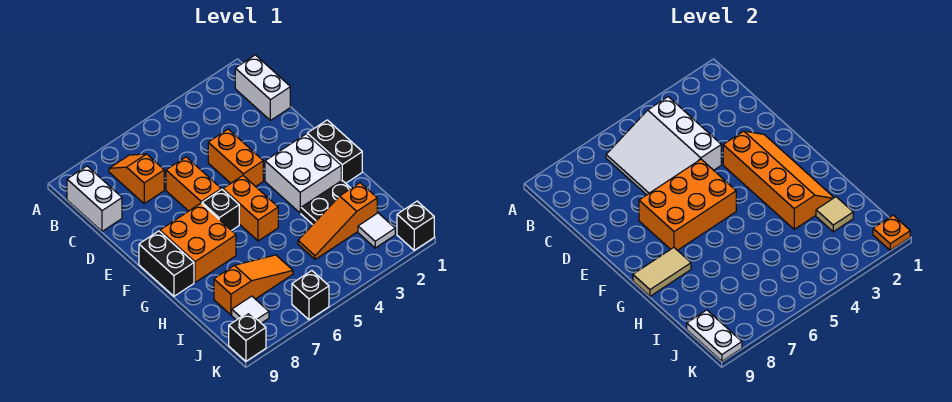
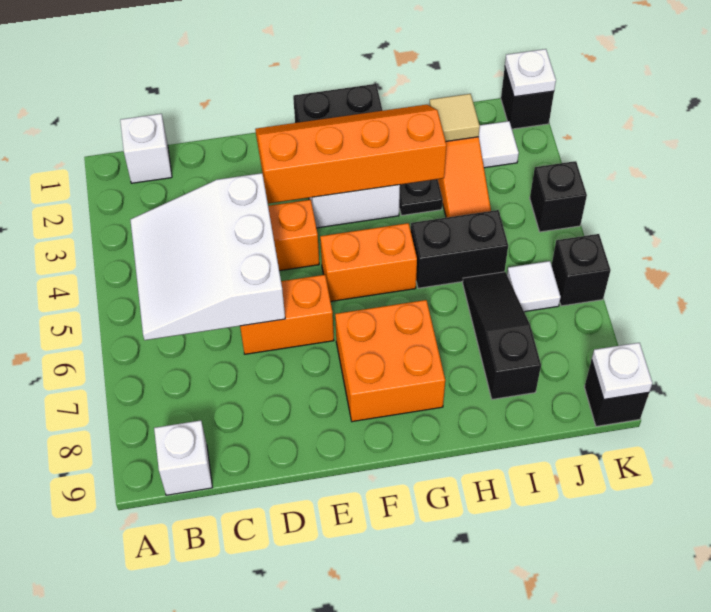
white 1x2 brick [235,55,290,120] -> white 1x1 brick [120,114,172,183]
white 3x3 slope [606,97,721,195] -> white 3x3 slope turned to [130,173,285,340]
orange 1x2 slope [109,154,164,204] -> none
white 1x2 brick [67,166,122,231] -> white 1x1 brick [154,420,212,495]
orange 2x3 brick [639,159,736,250] -> none
black 1x1 brick [202,189,239,231] -> black 1x1 brick moved to [530,161,587,232]
black 1x2 brick [139,231,194,296] -> black 1x2 brick moved to [411,210,508,288]
tan 1x2 tile [633,248,691,296] -> none
orange 1x3 slope [214,255,293,315] -> black 1x3 slope [463,272,541,399]
white 1x1 tile [232,296,269,323] -> white 1x1 tile moved to [507,261,561,312]
white 1x2 plate [687,310,742,361] -> white 1x1 plate [592,343,652,399]
orange 1x1 plate [873,215,910,250] -> white 1x1 plate [505,49,556,97]

